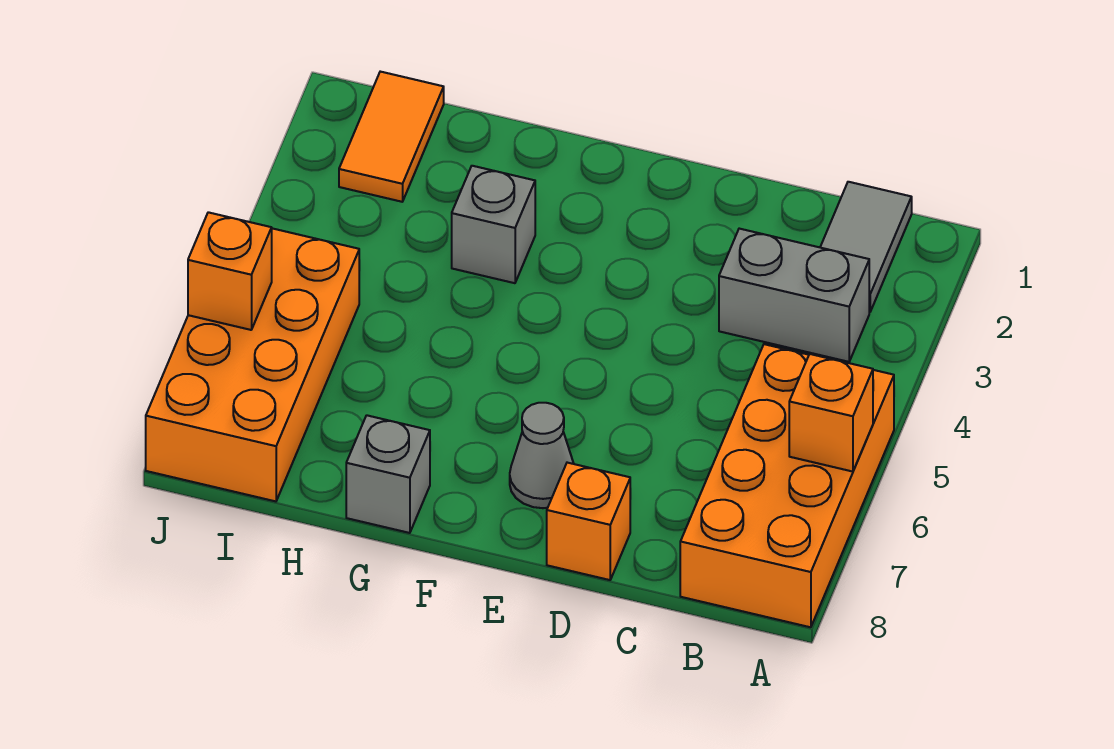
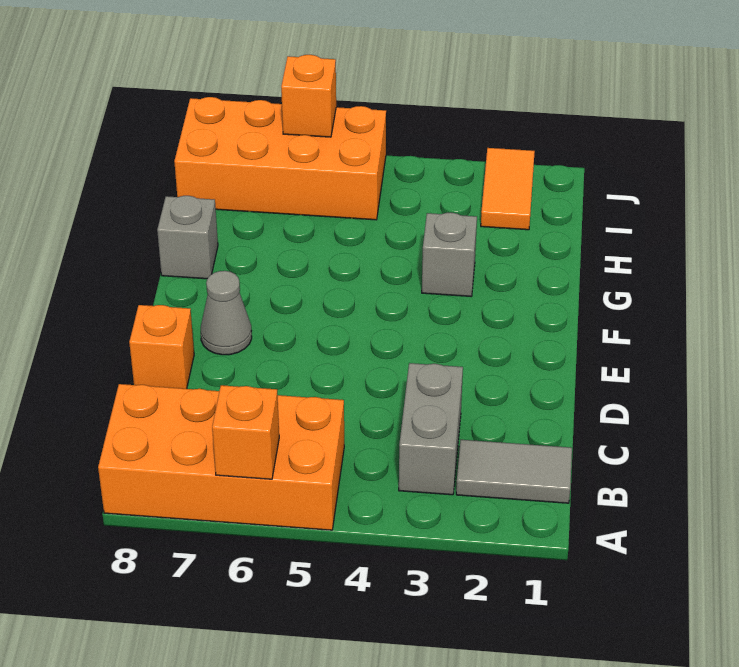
orange 1x2 tile [339,72,444,202] -> orange 1x2 tile turned to [481,148,535,230]

